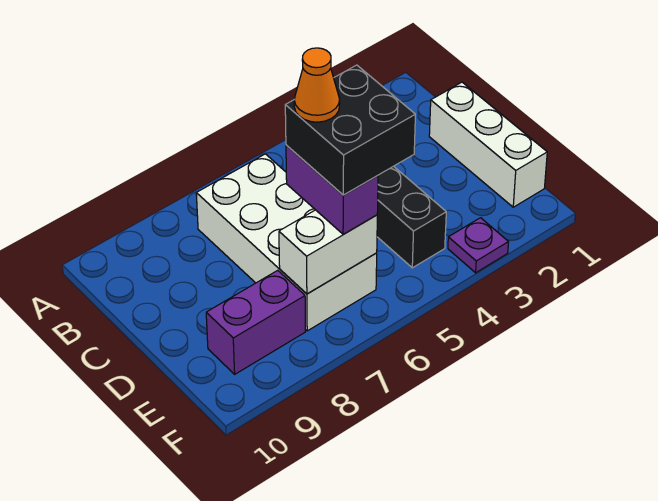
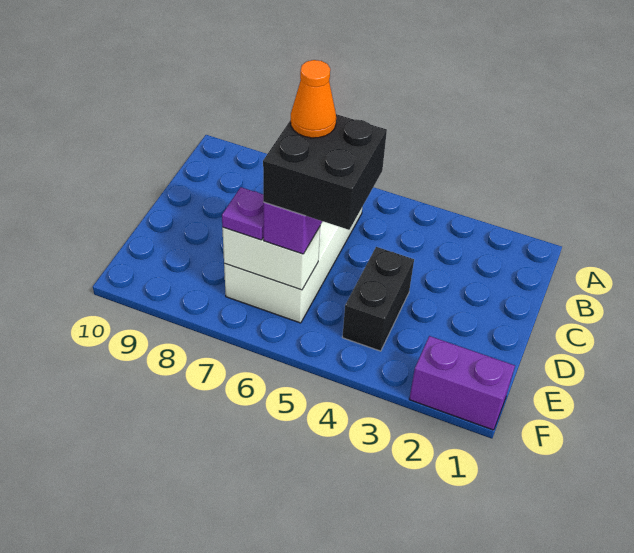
white 1x3 brick [429,82,547,207] -> none
purple 1x2 brick [206,270,305,374] -> purple 1x2 brick moved to [409,336,515,430]
purple 1x1 plate [448,218,508,273] -> purple 1x1 plate moved to [222,187,263,240]

